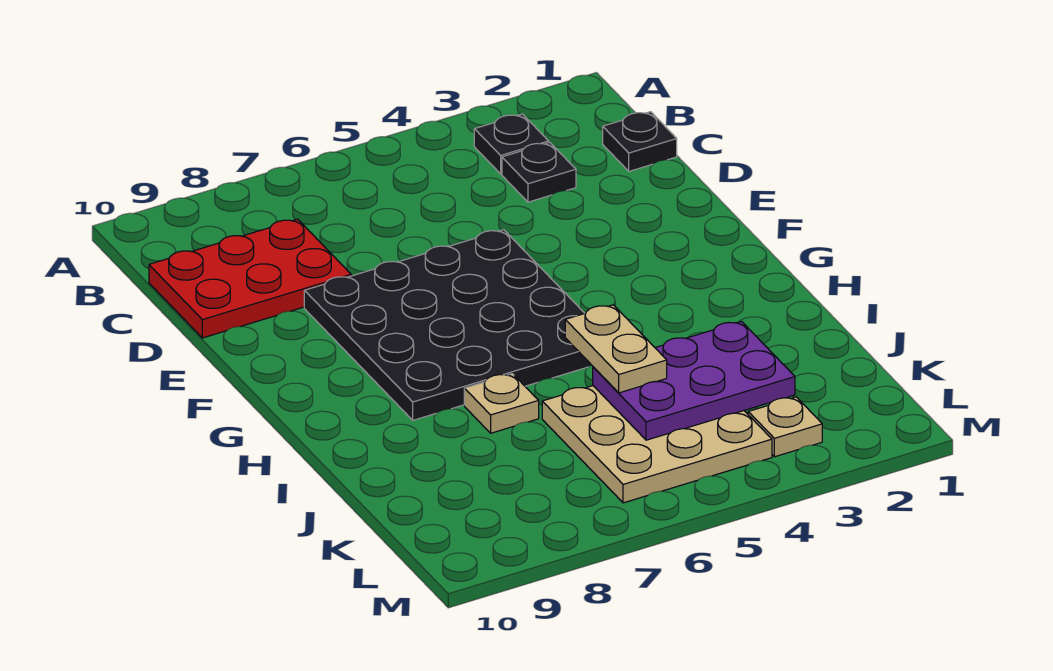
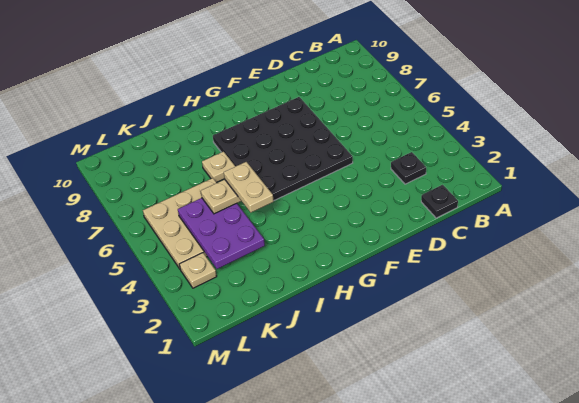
black 1x1 plate [474,114,549,174] -> none
red 2x3 plate [149,219,351,338] -> none
none -> tan 1x2 plate [224,162,274,212]

